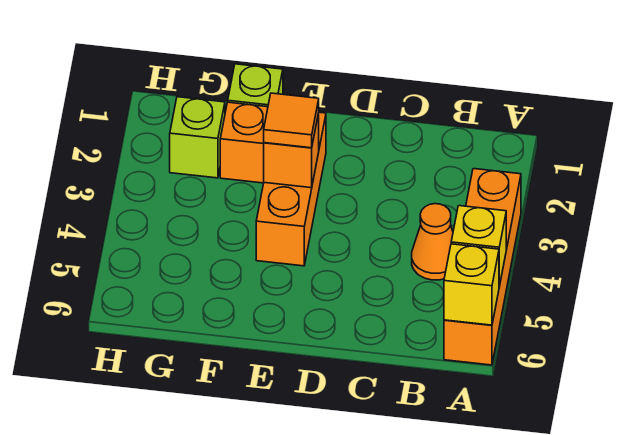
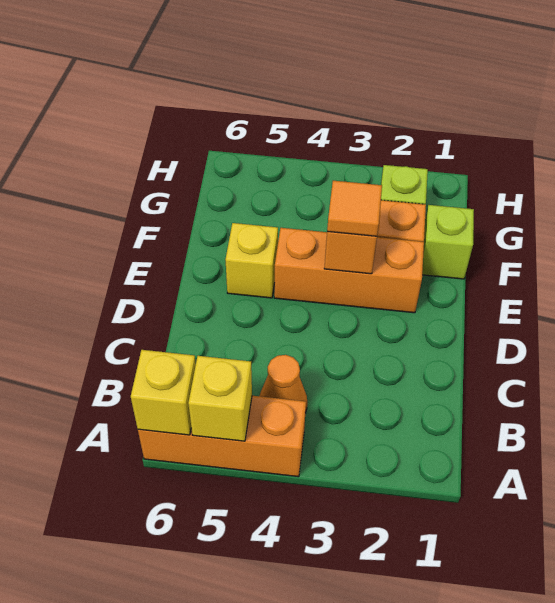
orange 1x4 brick [444,169,521,365] -> orange 1x3 brick [138,396,306,477]
none -> yellow 1x1 brick [225,223,278,298]

